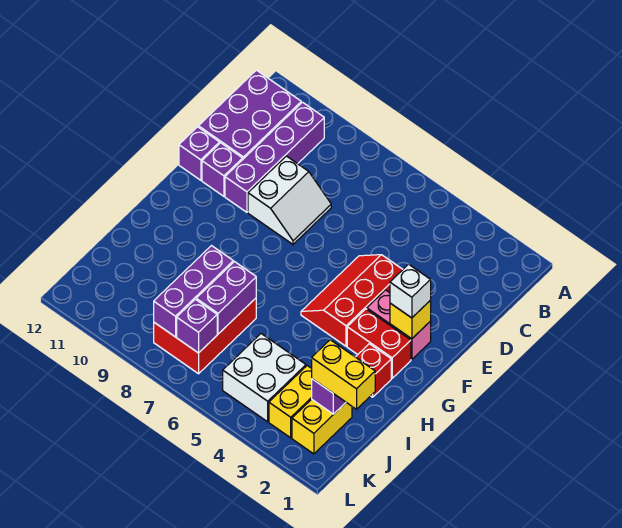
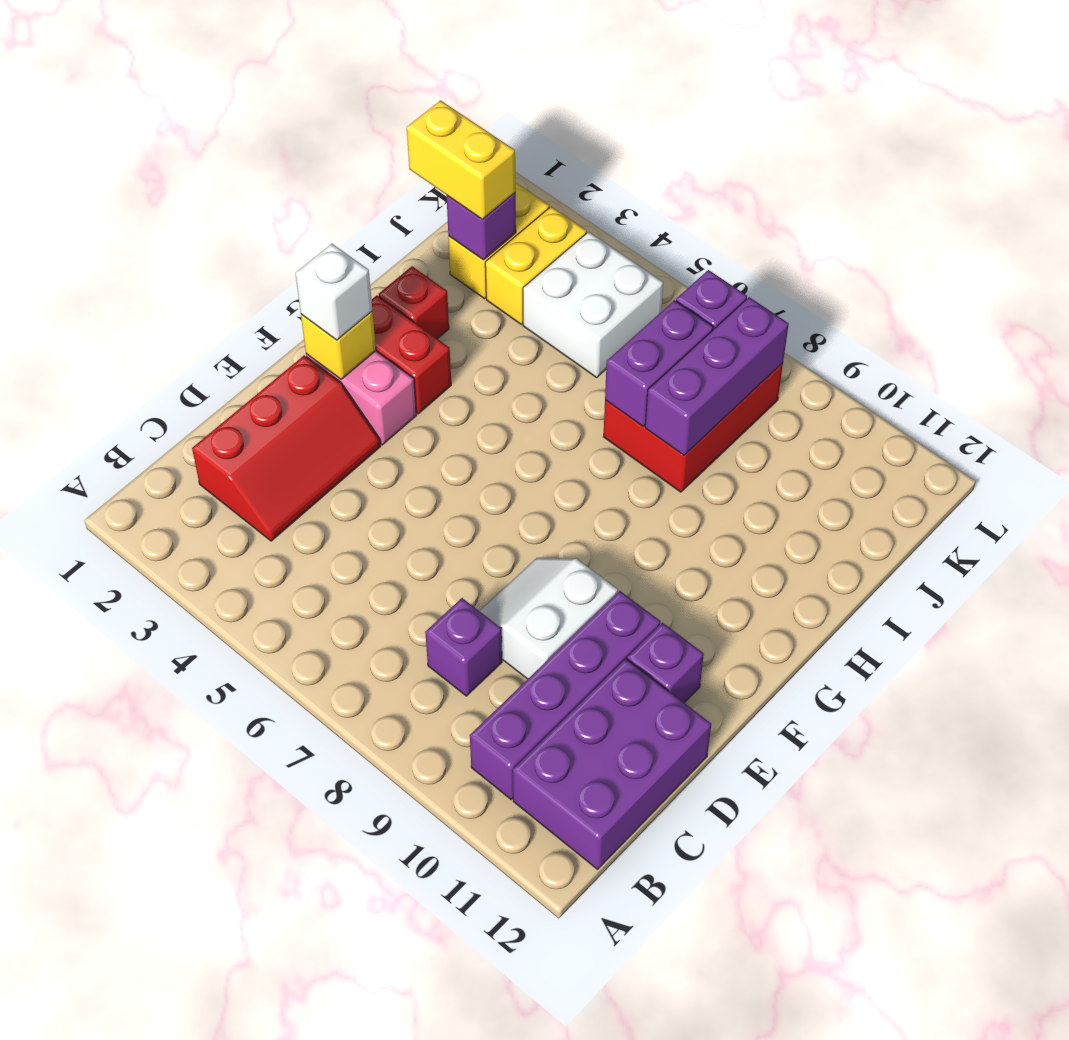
red 2x3 slope [301,255,403,346] -> red 2x3 slope moved to [192,355,381,541]
purple 1x1 brick [179,127,220,180] -> purple 1x1 brick moved to [425,598,502,696]

